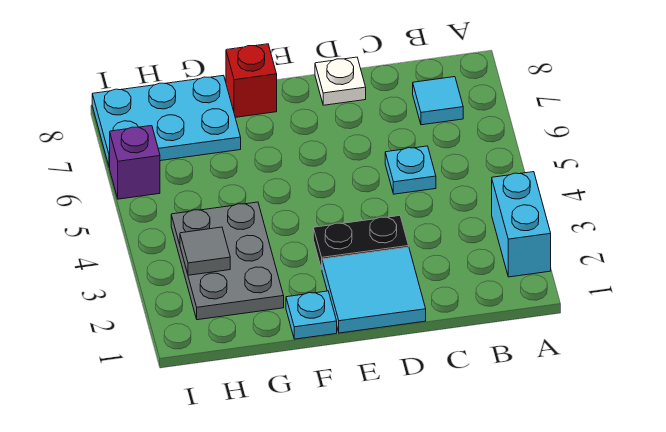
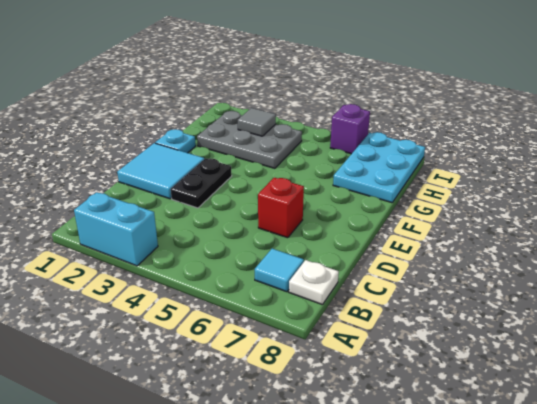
cyan 1x1 plate [385,146,436,194] -> none
white 1x1 plate [315,57,366,105] -> white 1x1 plate moved to [289,260,339,305]
red 1x1 brick [226,44,277,117] -> red 1x1 brick moved to [258,178,304,238]

